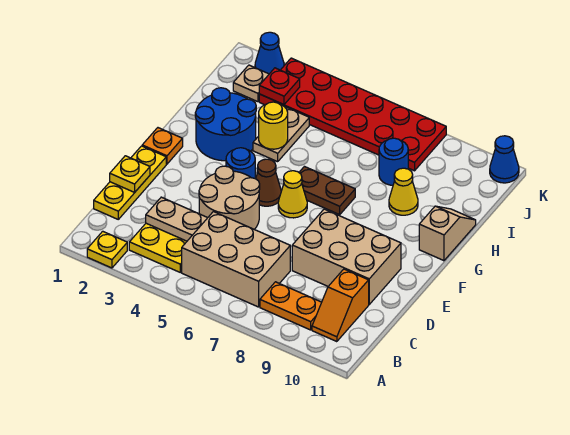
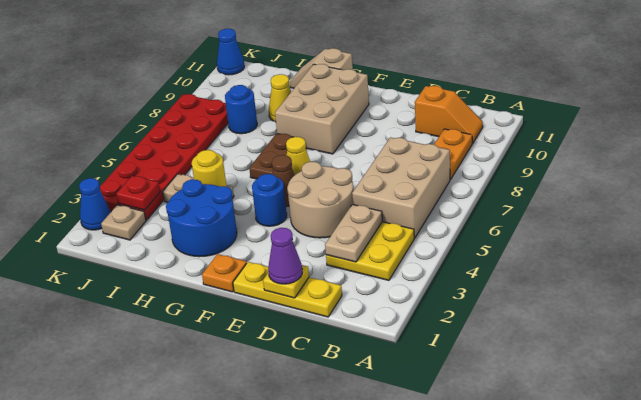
yellow 1x1 plate [87,231,127,268] -> none
none -> purple 1x1 cone [268,228,302,284]
tan 2x3 brick [292,209,401,304] -> tan 2x3 brick moved to [275,64,369,154]

